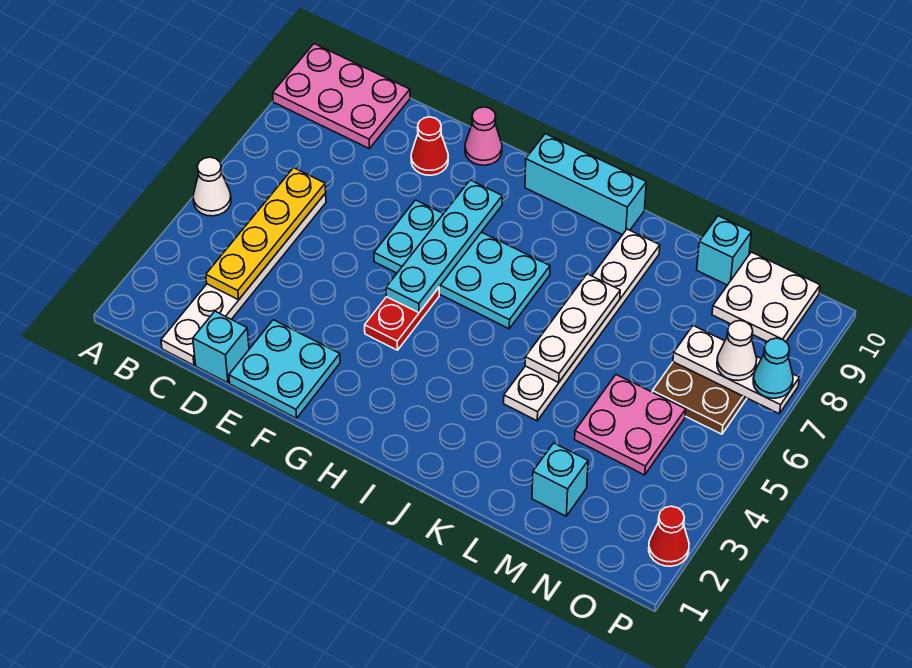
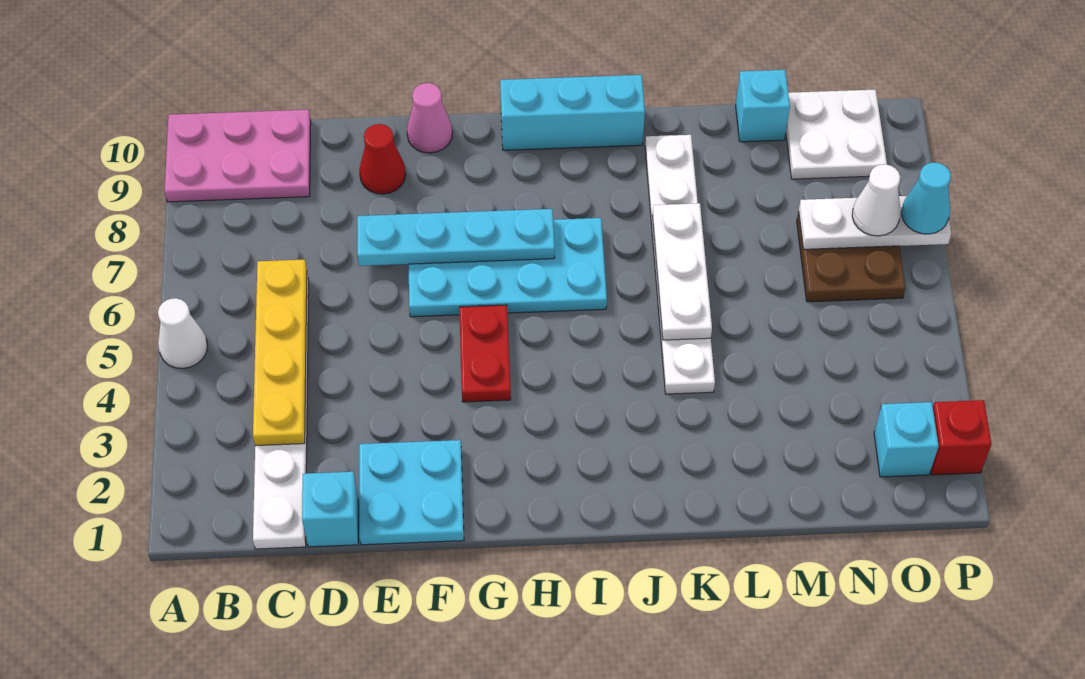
cyan 1x4 plate [386,180,502,313] -> cyan 1x4 plate turned to [357,209,555,266]
cyan 1x1 brick [532,443,588,516] -> cyan 1x1 brick moved to [874,402,939,477]
pink 2x2 plate [575,375,686,475] -> none
red 1x1 cone [649,506,689,566] -> red 1x1 brick [931,400,991,475]

